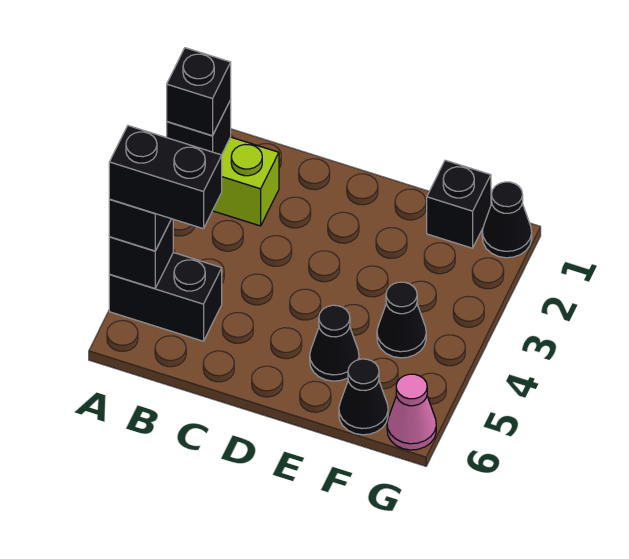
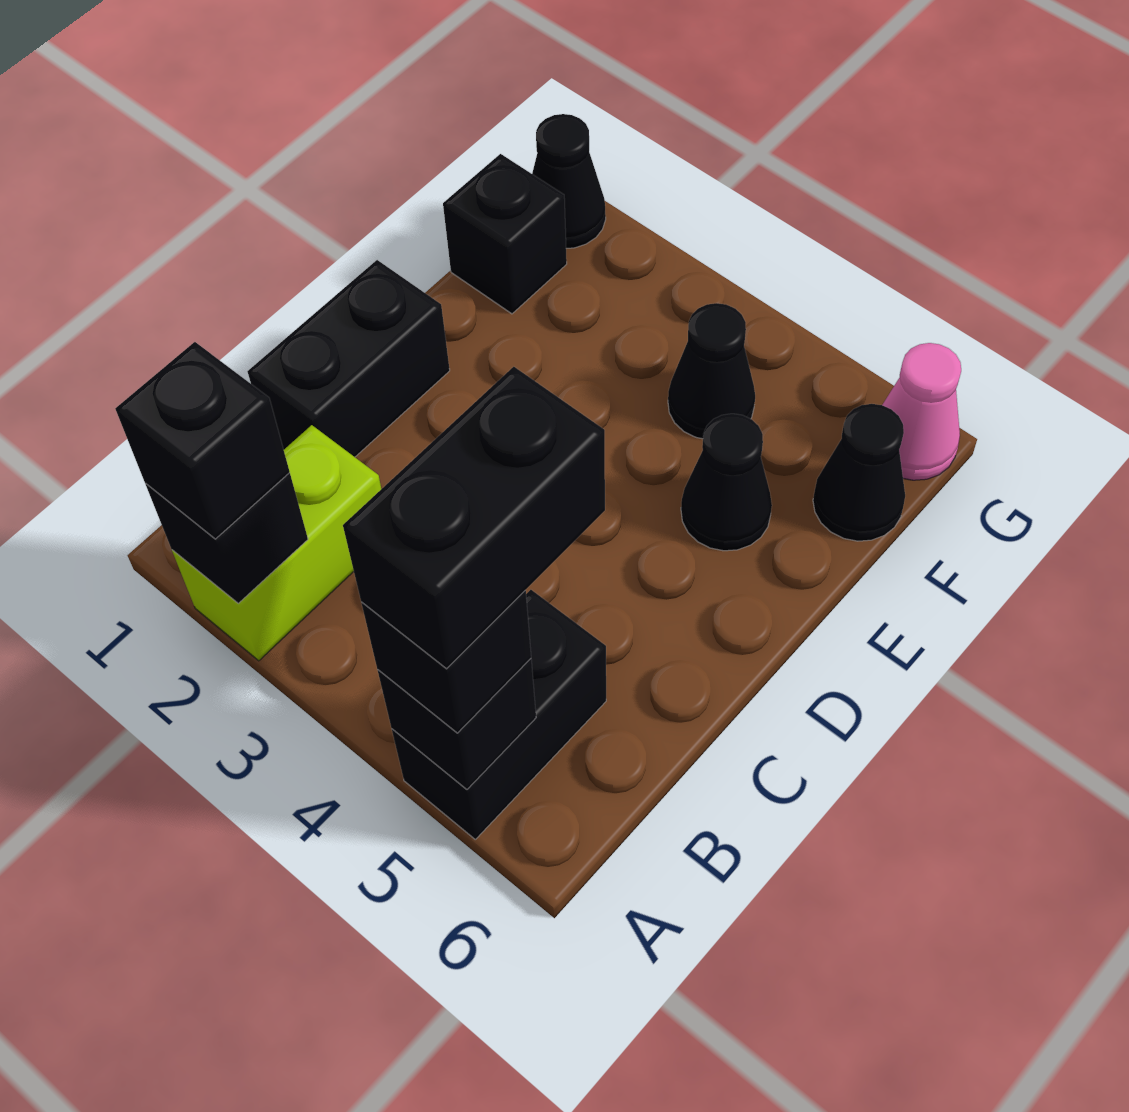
none -> black 1x2 brick [248,260,450,457]

